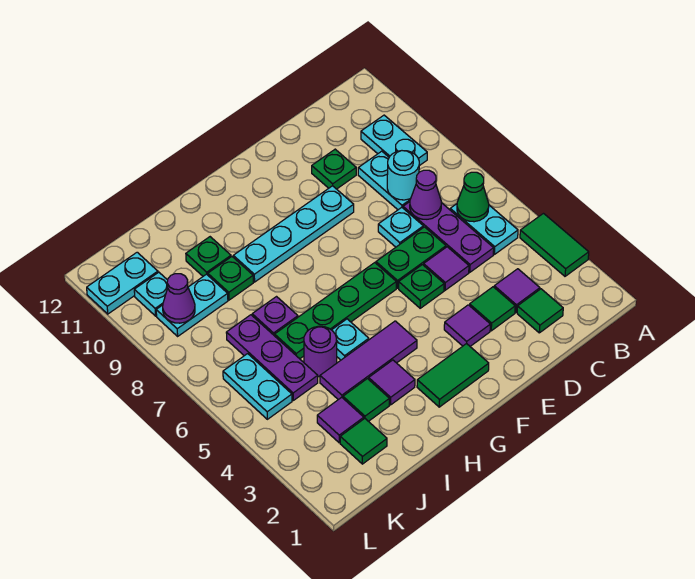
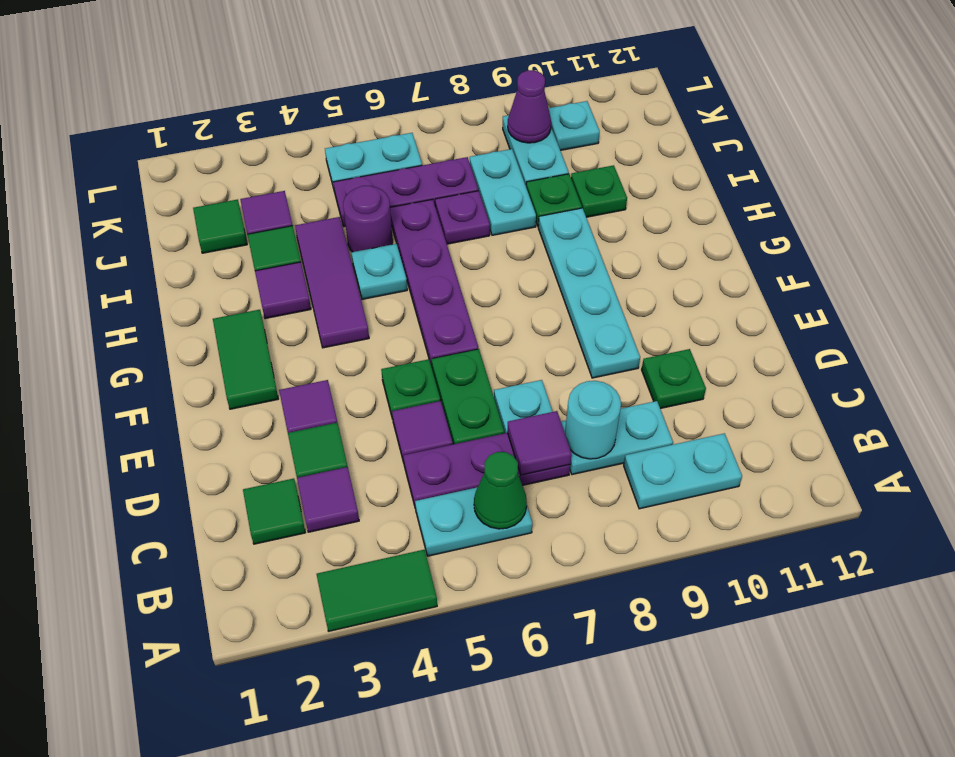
purple 1x1 cone [410,170,441,219] -> purple 1x1 tile [507,411,571,475]
green 1x4 plate [275,263,396,359] -> purple 1x4 plate [390,199,478,367]
cyan 1x2 plate [87,252,158,314] -> cyan 1x2 plate moved to [470,149,536,235]

